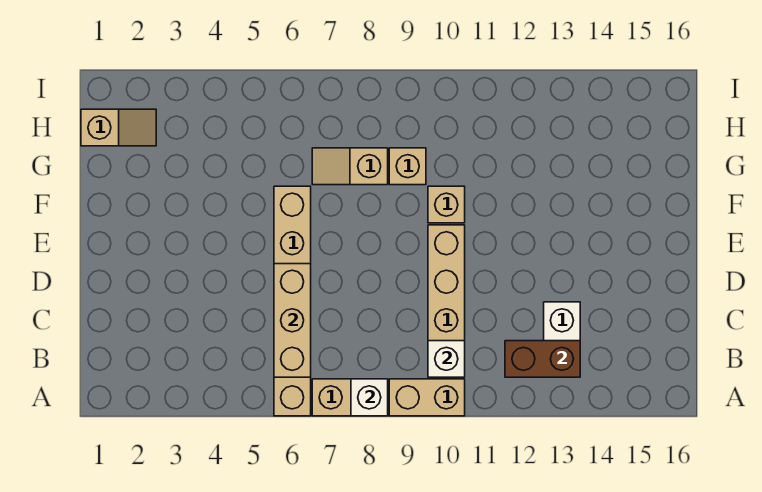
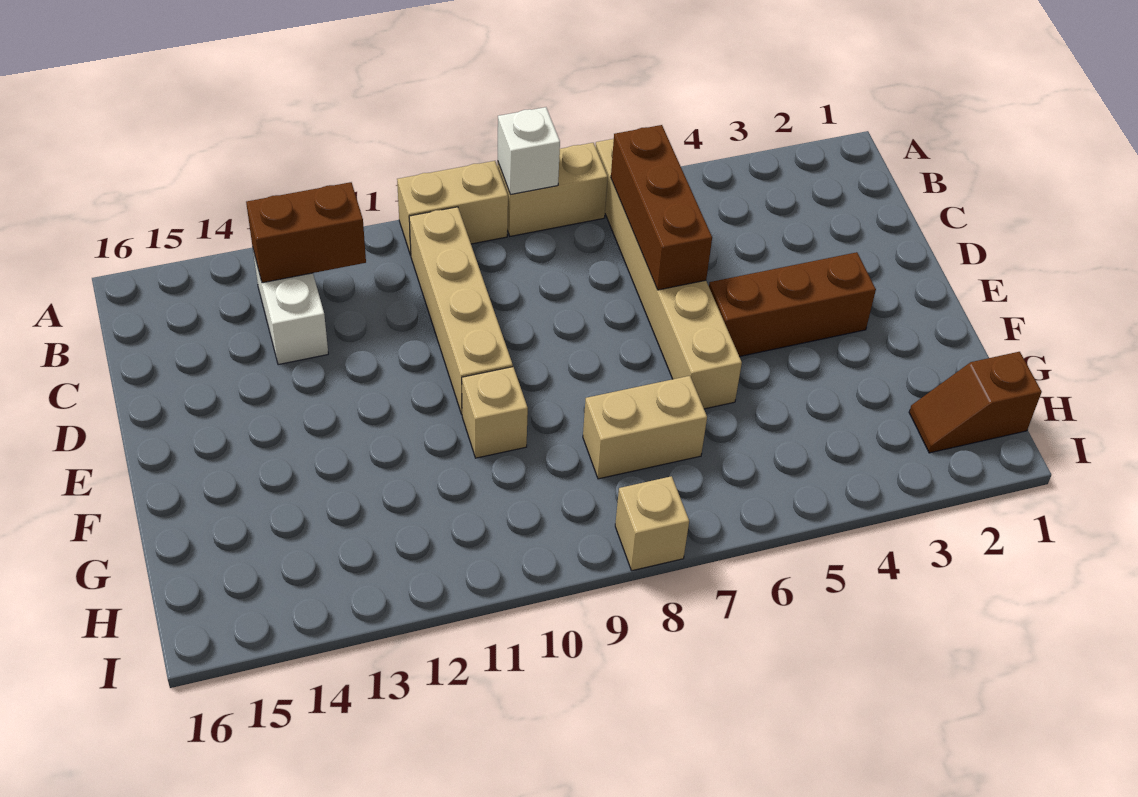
tan 1x3 brick [274,264,311,377] -> brown 1x3 brick [611,125,712,290]
white 1x1 brick [428,341,465,377] -> none
none -> brown 1x3 brick [709,252,876,357]
tan 1x2 slope [312,148,388,185] -> tan 1x2 brick [583,376,707,479]
tan 1x1 brick [389,148,426,185] -> tan 1x1 brick moved to [615,476,689,571]
tan 1x2 slope [81,109,156,146] -> brown 1x2 slope [909,352,1042,453]

